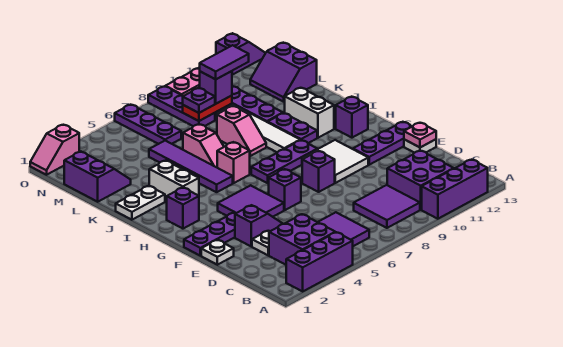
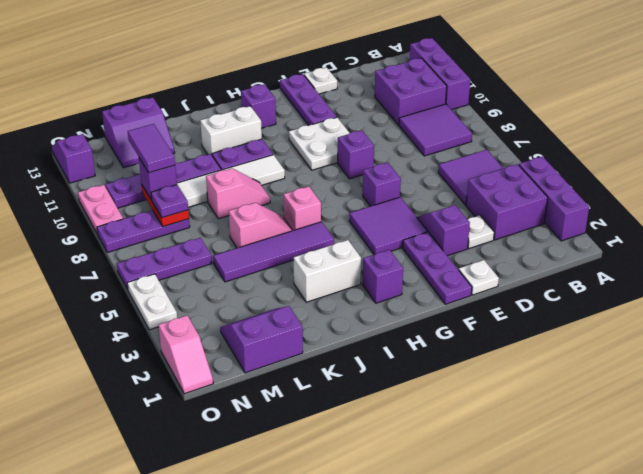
pink 1x1 plate [404,123,436,147] -> none
white 2x2 tile [302,140,368,183] -> white 2x2 plate [289,117,349,170]
purple 1x3 plate [251,140,317,183] -> none
white 1x2 plate [116,186,165,220] -> white 1x2 plate moved to [127,274,177,330]

